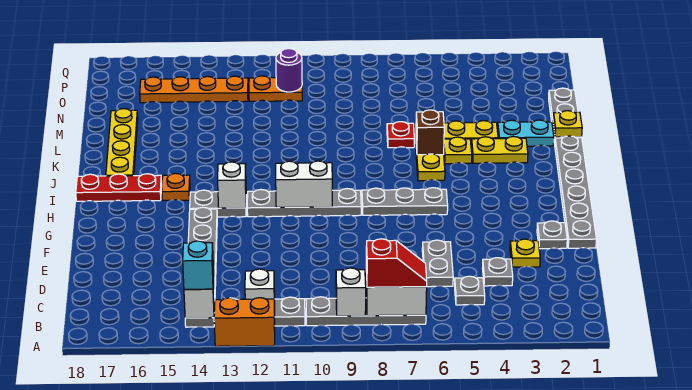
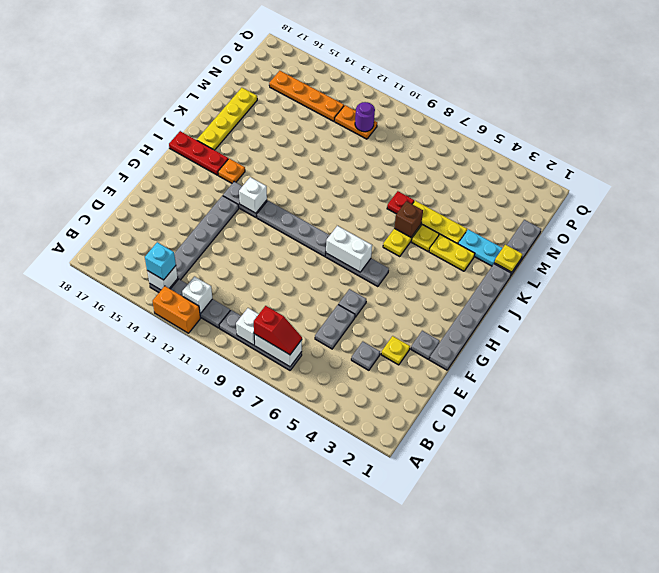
grey 1x1 plate [455,276,485,305] -> grey 1x1 plate moved to [338,289,366,317]
white 1x2 brick [276,161,332,207] -> white 1x2 brick moved to [326,226,372,272]

